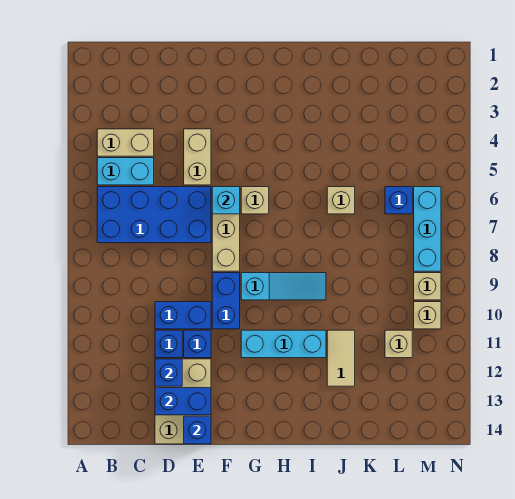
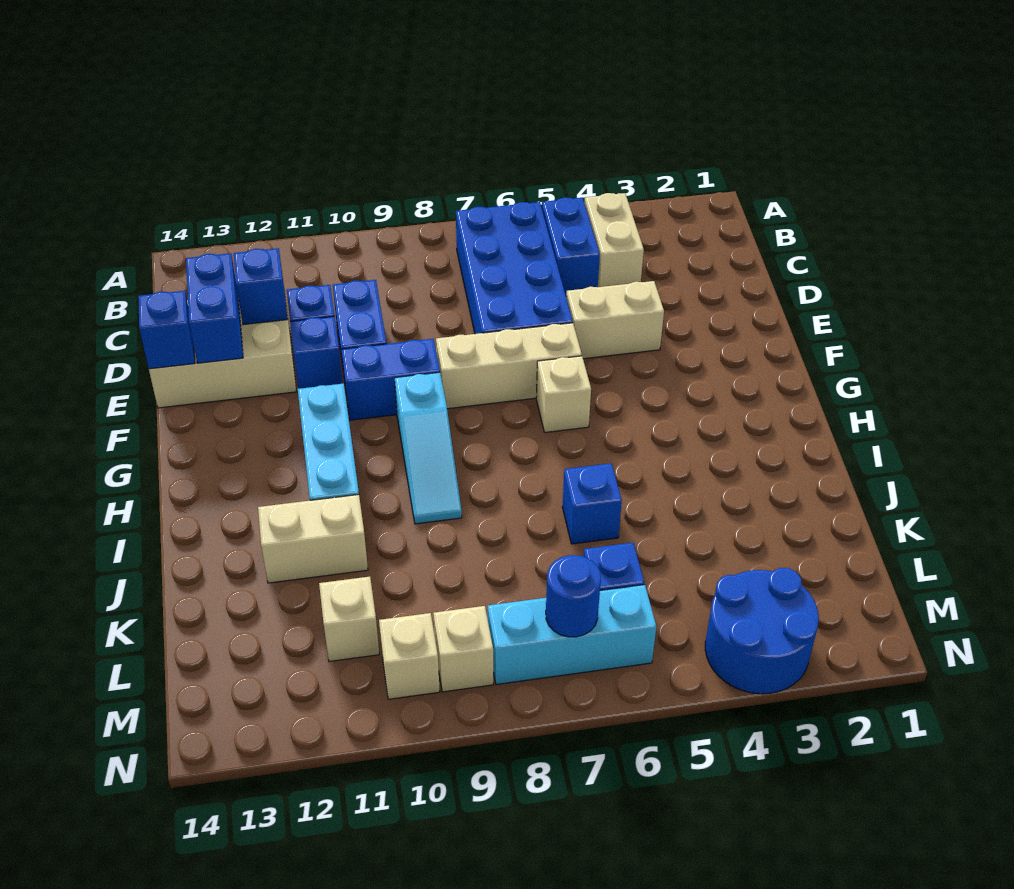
cyan 1x2 brick [97,158,154,185] -> blue 1x2 brick [542,197,600,295]
cyan 1x1 brick [212,187,240,214] -> none
tan 1x1 brick [327,187,355,214] -> blue 1x1 brick [562,463,622,544]
tan 1x2 tile [327,330,355,386] -> tan 1x2 brick [258,495,368,583]
none -> blue 2x2 round brick [705,568,819,694]
none -> blue 1x1 round brick [546,555,601,637]

